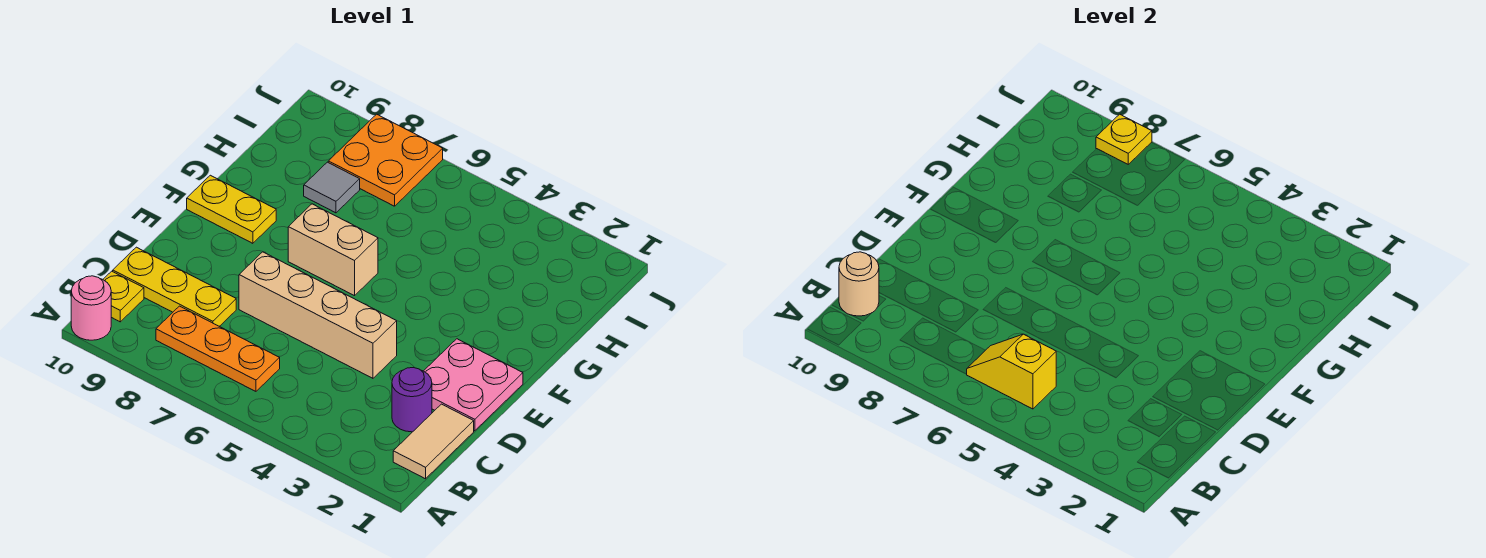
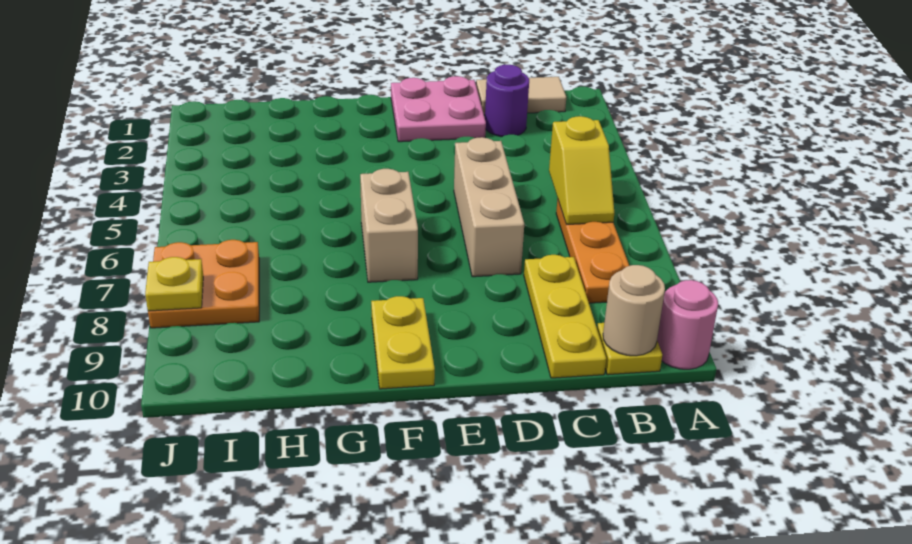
tan 1x4 brick [239,252,397,378] -> tan 1x3 brick [454,137,524,277]
grey 1x1 tile [304,162,360,213] -> none

